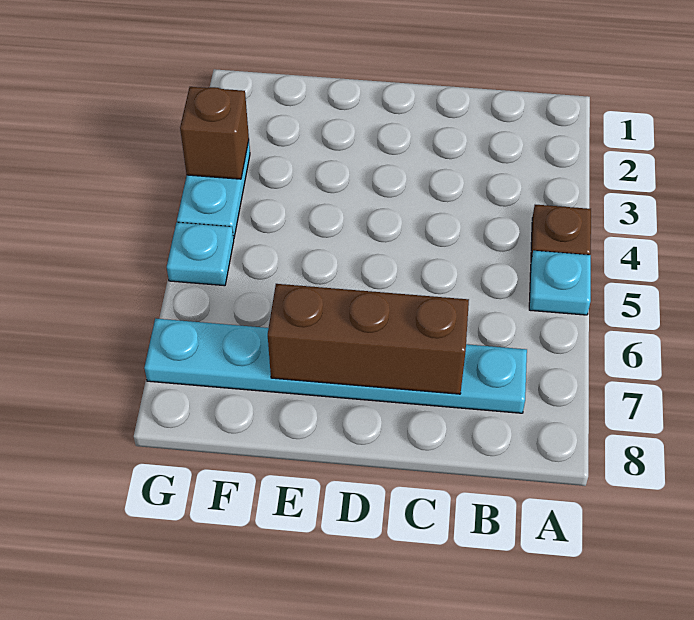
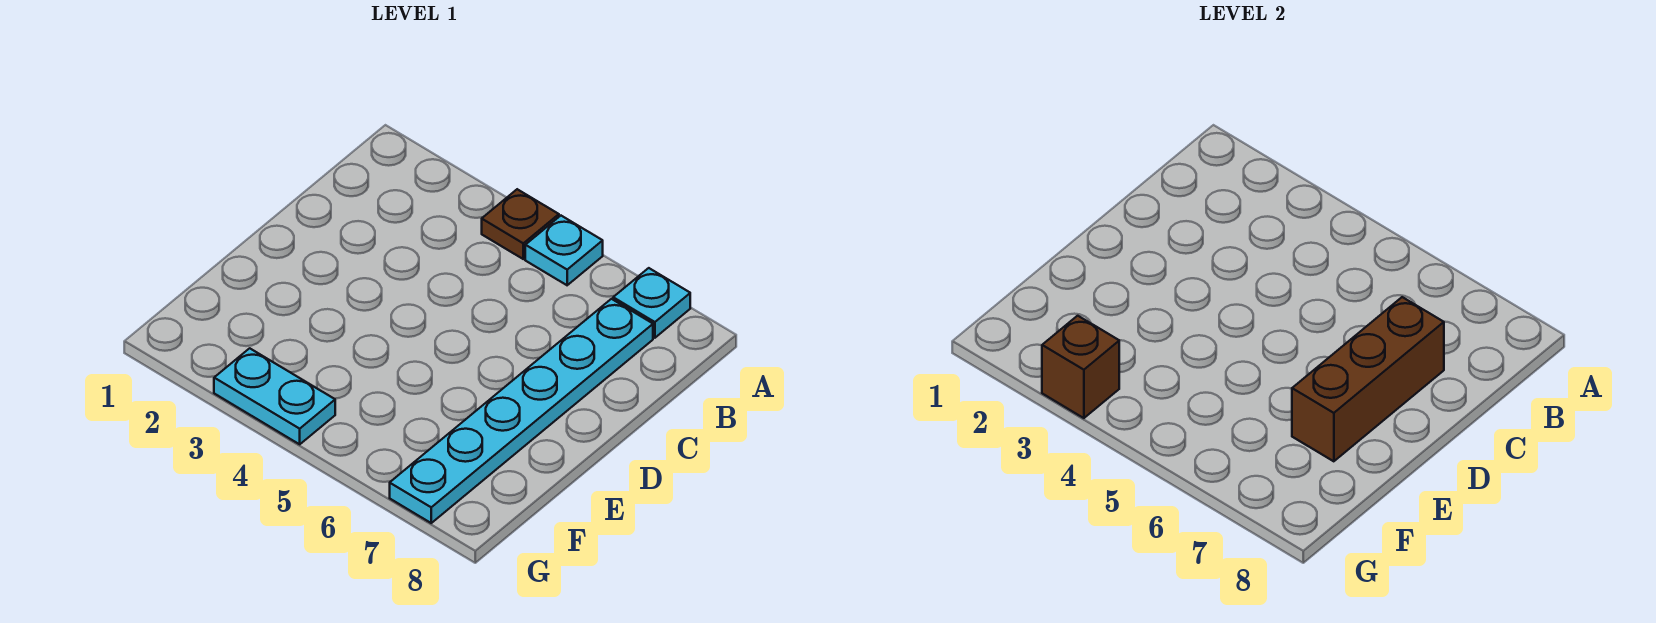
cyan 1x1 plate [167,222,234,286] -> cyan 1x1 plate moved to [613,268,690,338]

